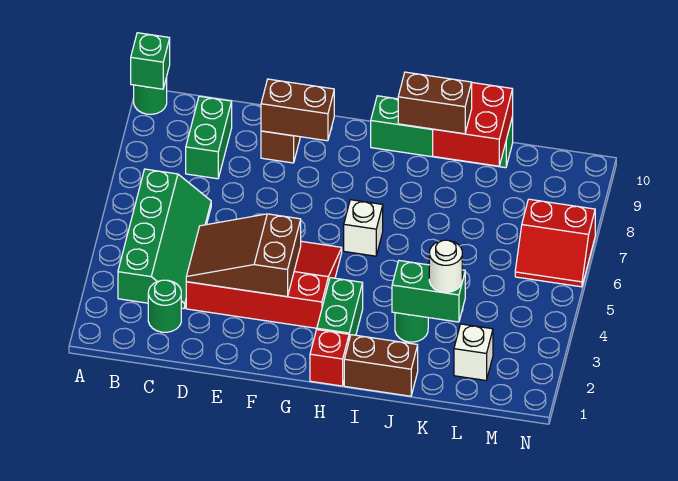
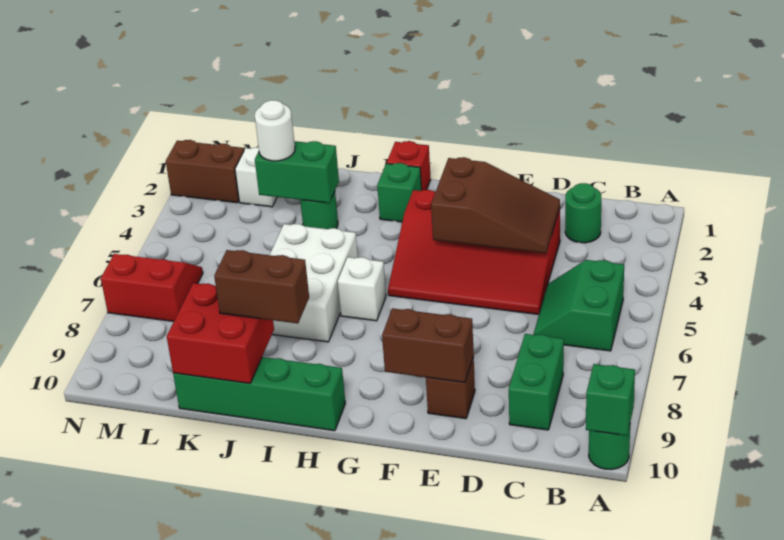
green 2x4 slope [118,169,211,309] -> green 2x2 slope [533,260,624,351]
green 1x2 brick [317,278,363,339] -> green 1x1 brick [377,163,422,222]
brown 1x2 brick [344,335,418,396] -> brown 1x2 brick moved to [166,140,244,203]
none -> white 2x3 brick [270,224,358,342]

